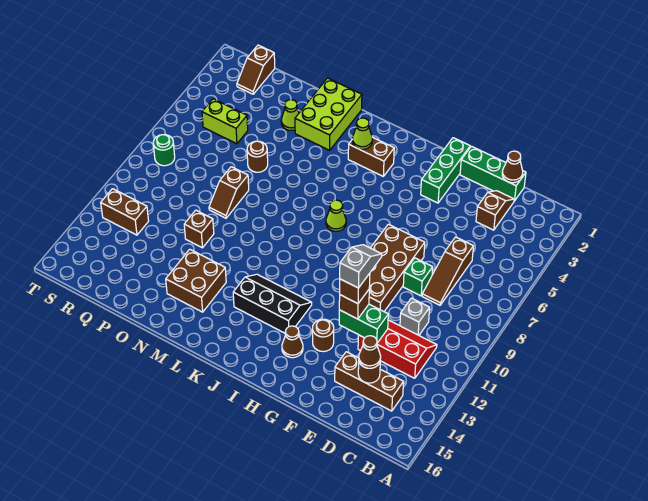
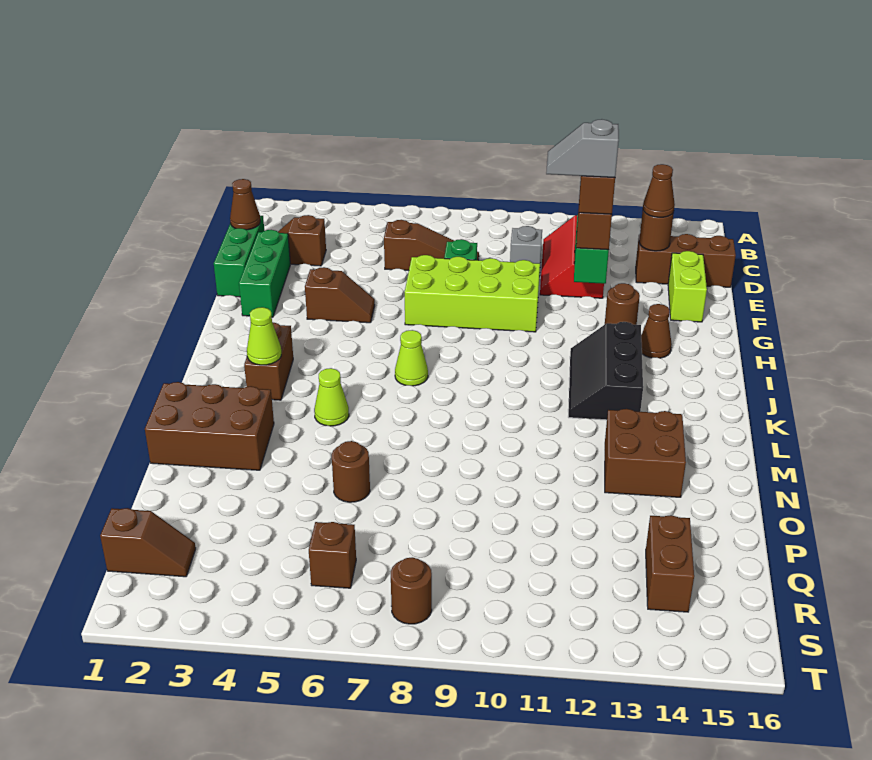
brown 1x3 brick [335,352,404,411] -> brown 1x3 brick turned to [636,234,736,287]
brown 2x4 brick [369,224,425,311] -> lime 2x4 brick [405,255,540,332]
green 1x3 brick [421,138,470,203] -> green 1x3 brick turned to [239,230,290,317]
lime 2x3 brick [295,78,362,150] -> brown 2x3 brick [145,382,274,470]
lime 1x1 cone [281,100,299,130] -> lime 1x1 cone moved to [314,368,349,426]
brown 1x2 slope [209,167,249,218] -> brown 1x2 slope moved to [305,267,375,323]
brown 1x1 brick [184,210,214,248] -> brown 1x1 brick moved to [309,522,356,588]
lime 1x2 brick [202,99,248,144] -> lime 1x2 brick moved to [668,251,707,322]
brown 1x2 brick [101,189,149,235] -> brown 1x2 brick moved to [646,515,694,612]
green 1x1 round brick [153,135,175,166] -> brown 1x1 round brick [391,557,432,624]

